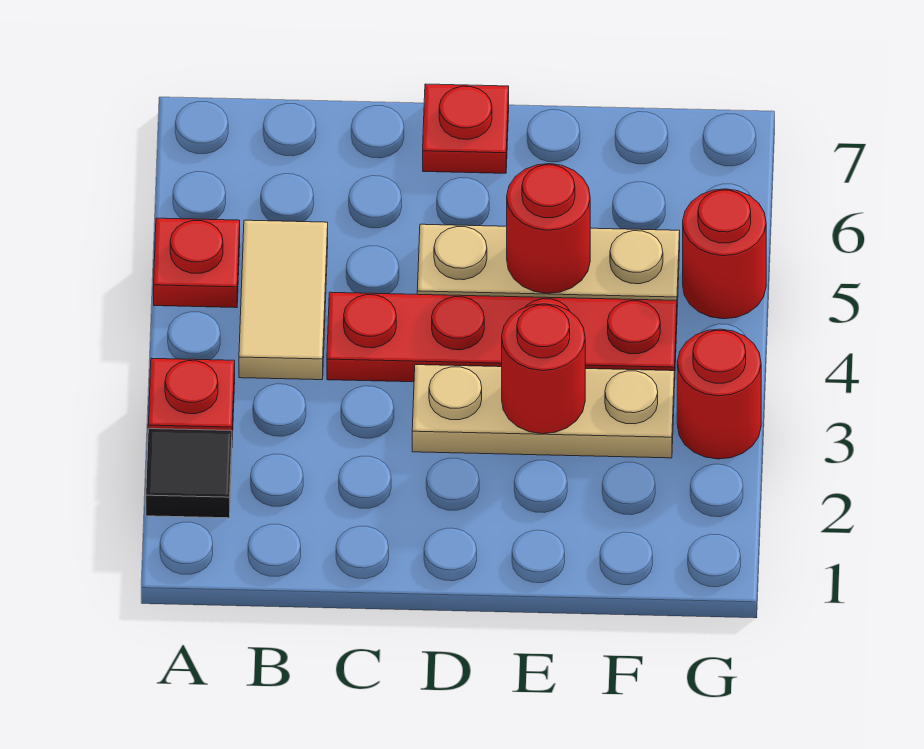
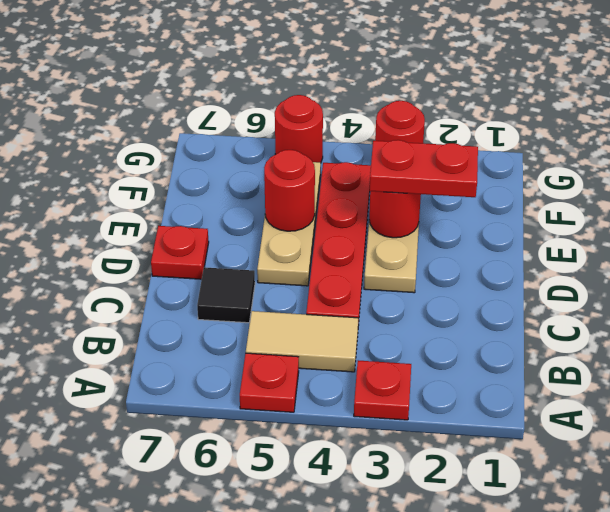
black 1x1 tile [146,429,232,518] -> black 1x1 tile moved to [197,267,255,323]
none -> red 1x2 plate [370,140,478,197]

